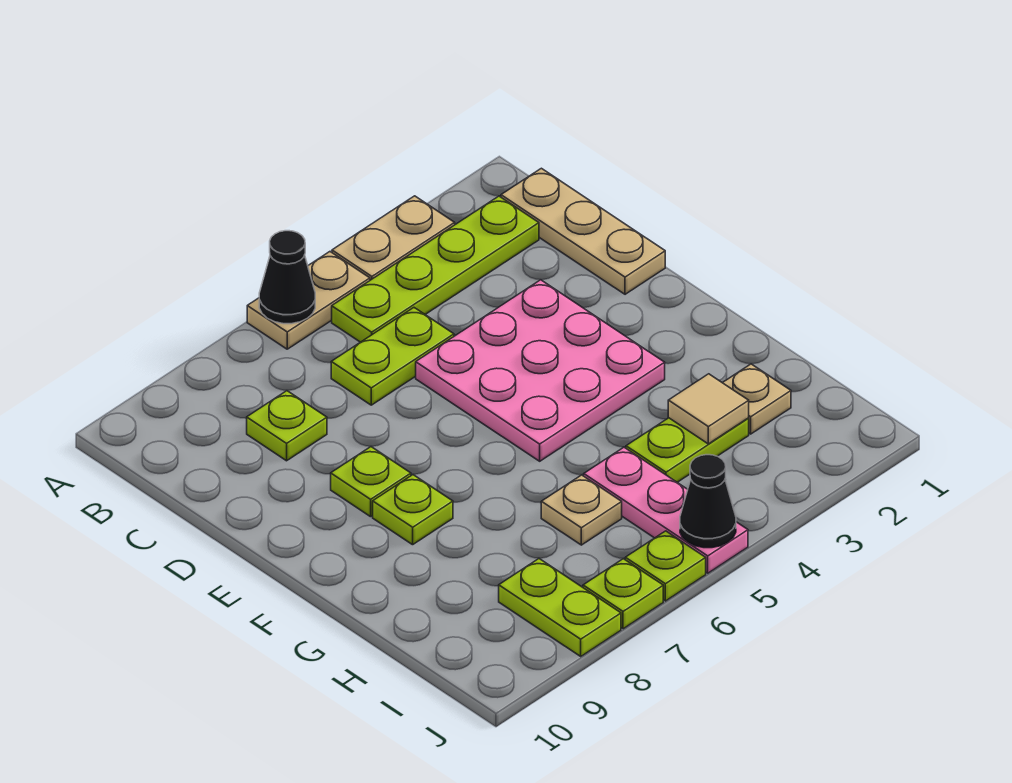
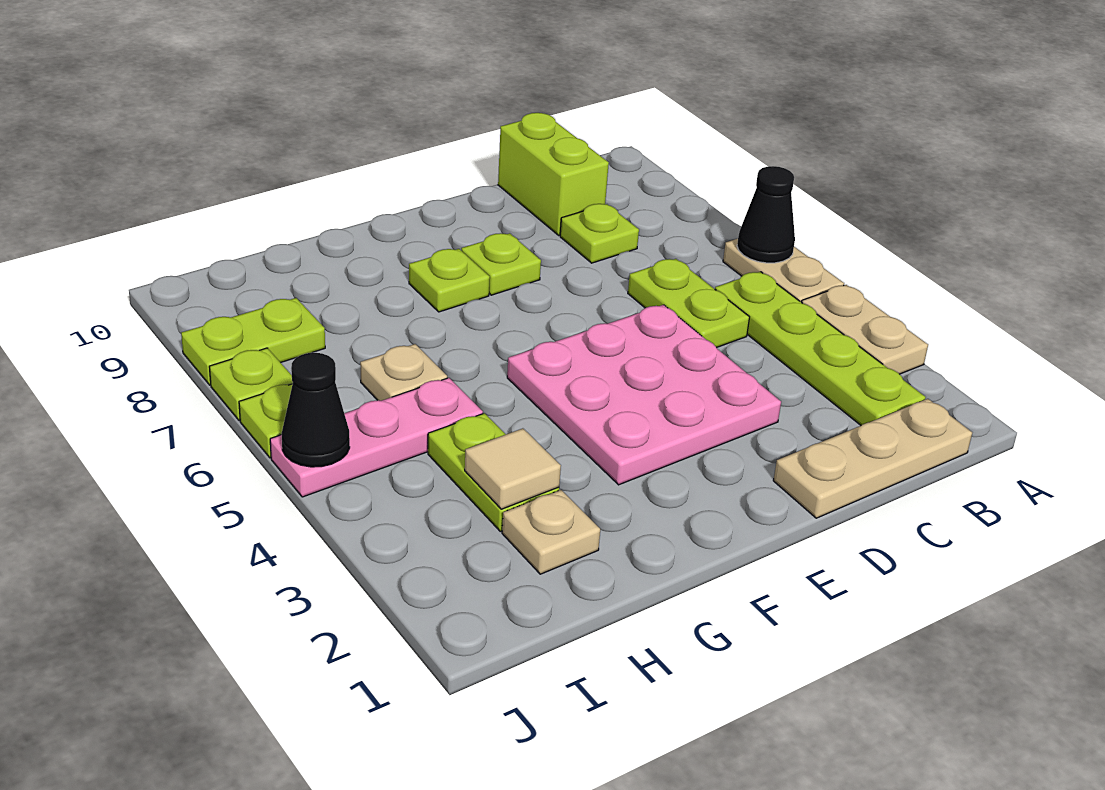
none -> lime 1x2 brick [498,113,609,235]

